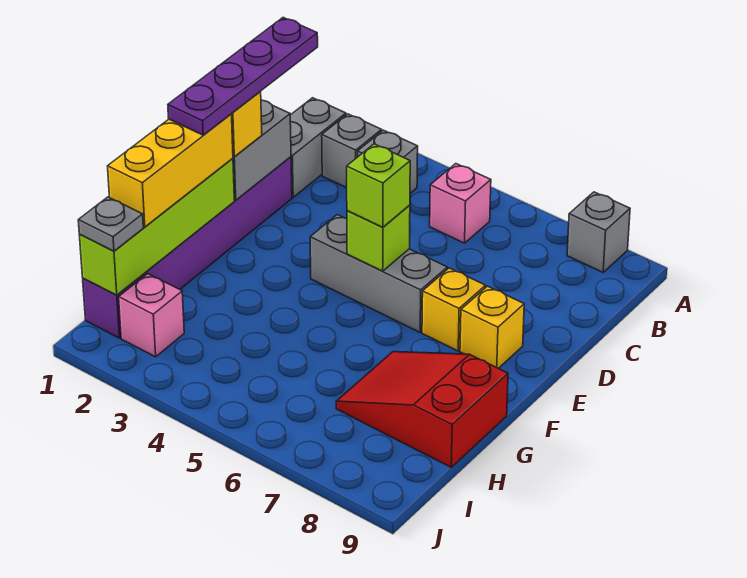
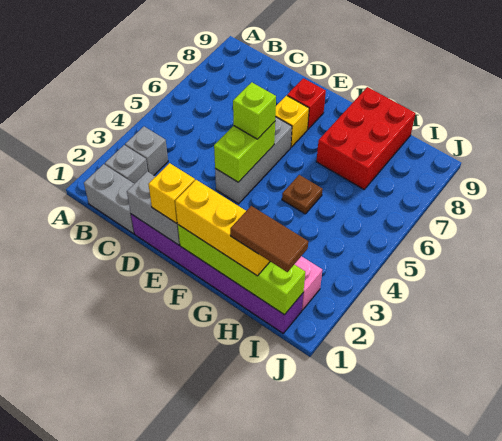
grey 1x1 brick [567,192,630,272] -> none
pink 1x1 brick [430,164,491,243] -> none
purple 1x4 plate [168,18,318,135] -> none
lime 1x1 brick [347,205,410,271] -> lime 1x2 brick [214,122,275,182]
yellow 1x1 brick [460,286,524,368] -> red 1x1 brick [287,78,326,129]
none -> brown 1x1 plate [282,175,323,214]
red 2x3 slope [336,352,508,467] -> red 2x3 brick [316,87,415,189]
none -> brown 1x2 tile [230,206,308,272]
grey 1x1 plate [78,197,143,251] -> none

